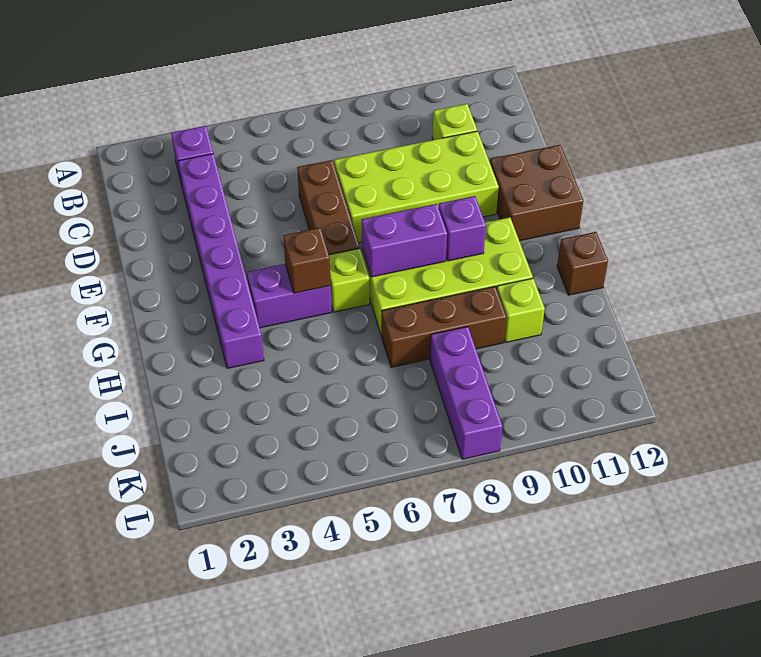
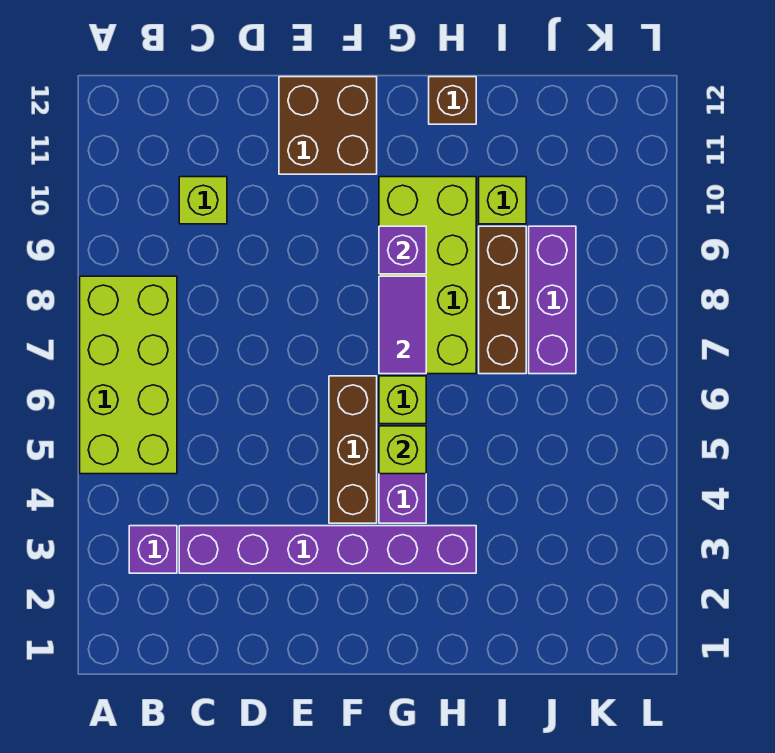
brown 1x3 brick [297,160,360,255] -> brown 1x3 brick turned to [329,376,377,523]
lime 2x4 brick [334,131,499,243] -> lime 2x4 brick moved to [80,276,177,474]
brown 1x1 brick [283,228,331,293] -> lime 1x1 brick [379,426,426,474]
purple 1x2 brick [362,204,447,277] -> purple 1x2 tile [379,276,426,374]
purple 1x3 brick [430,327,503,459] -> purple 1x3 brick turned to [529,226,576,374]

